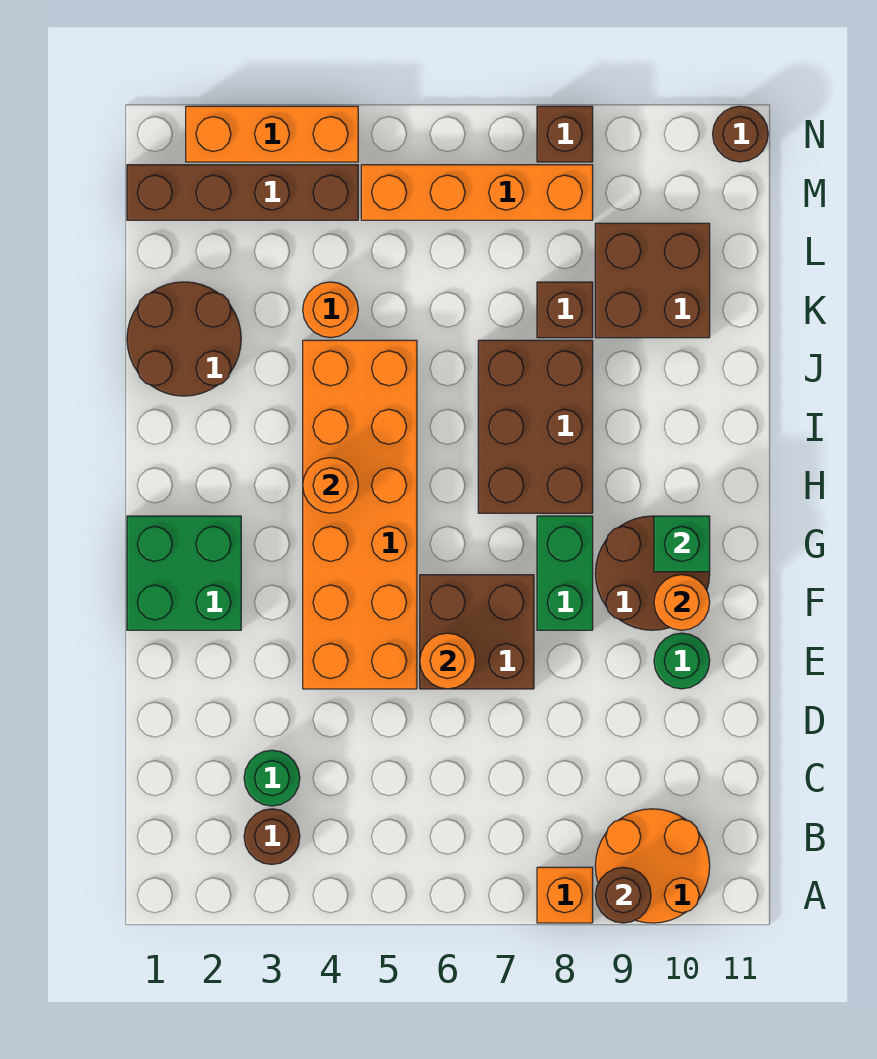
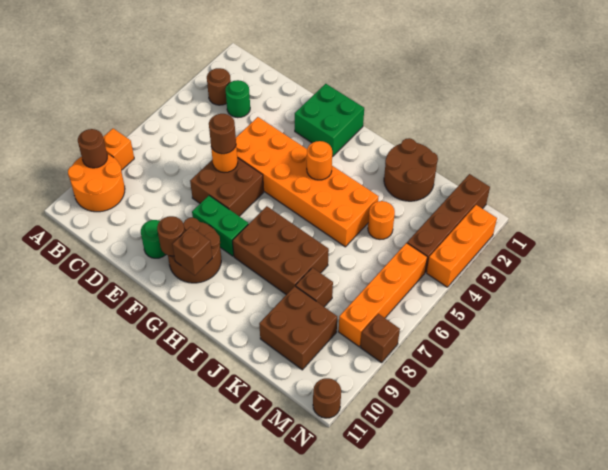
none -> brown 1x1 round brick [209,114,236,154]
orange 1x1 round brick [654,575,710,630] -> brown 1x1 round brick [157,216,185,256]
green 1x1 brick [654,516,710,572] -> brown 1x1 brick [172,227,212,275]

